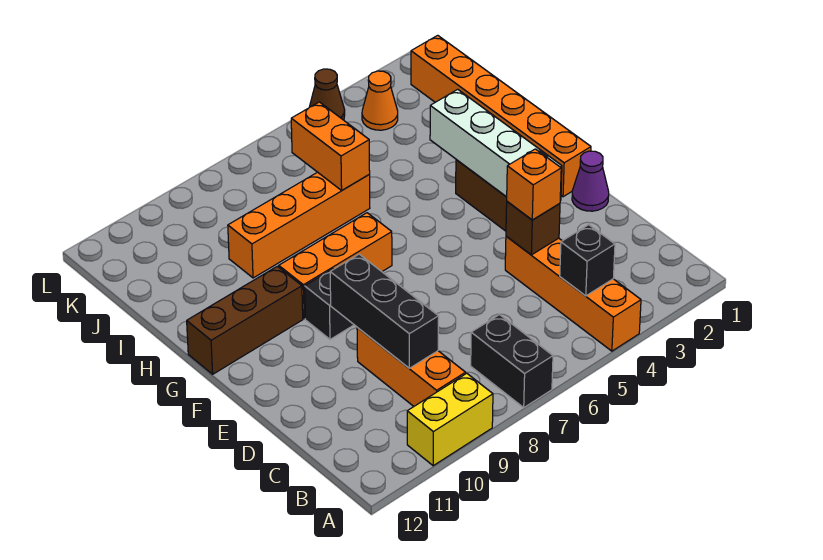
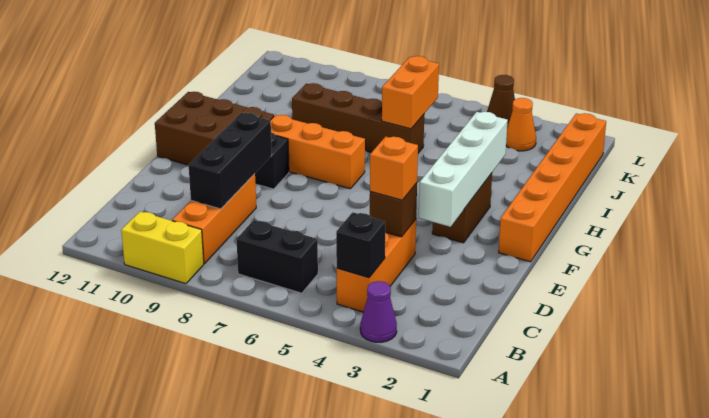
orange 1x4 brick [505,236,641,351] -> orange 1x3 brick [337,219,416,312]
black 1x2 brick [471,314,553,407] -> black 1x2 brick turned to [236,220,318,293]
purple 1x1 cone [572,151,609,211] -> purple 1x1 cone moved to [360,281,397,342]
brown 1x3 brick [187,266,303,374] -> brown 2x3 brick [155,92,274,165]
orange 1x4 brick [228,172,370,278] -> brown 1x4 brick [292,83,424,153]

